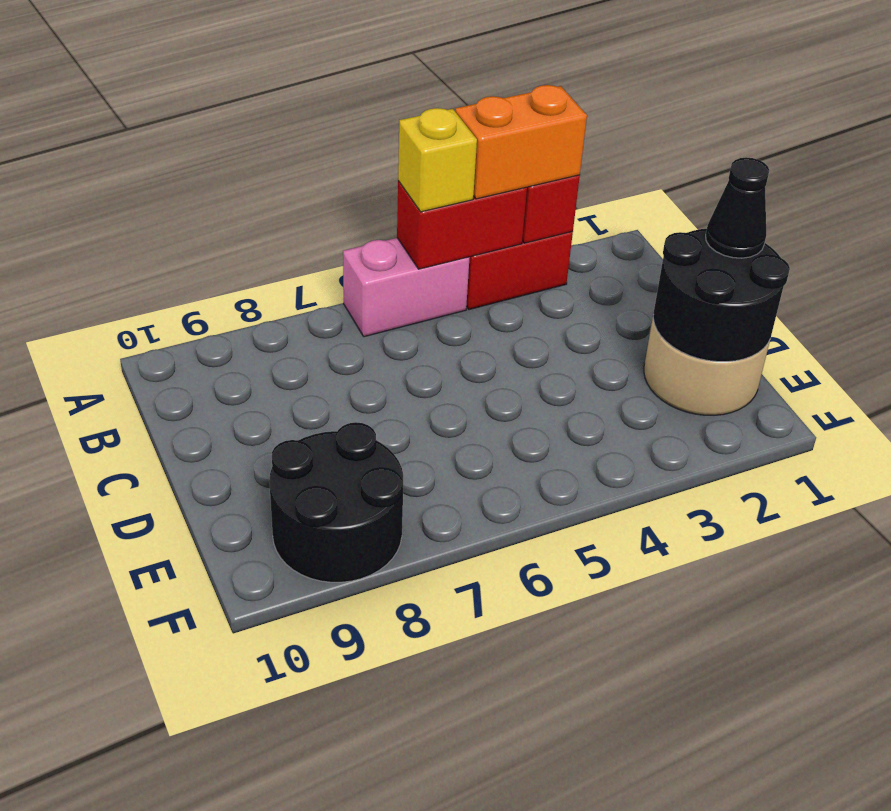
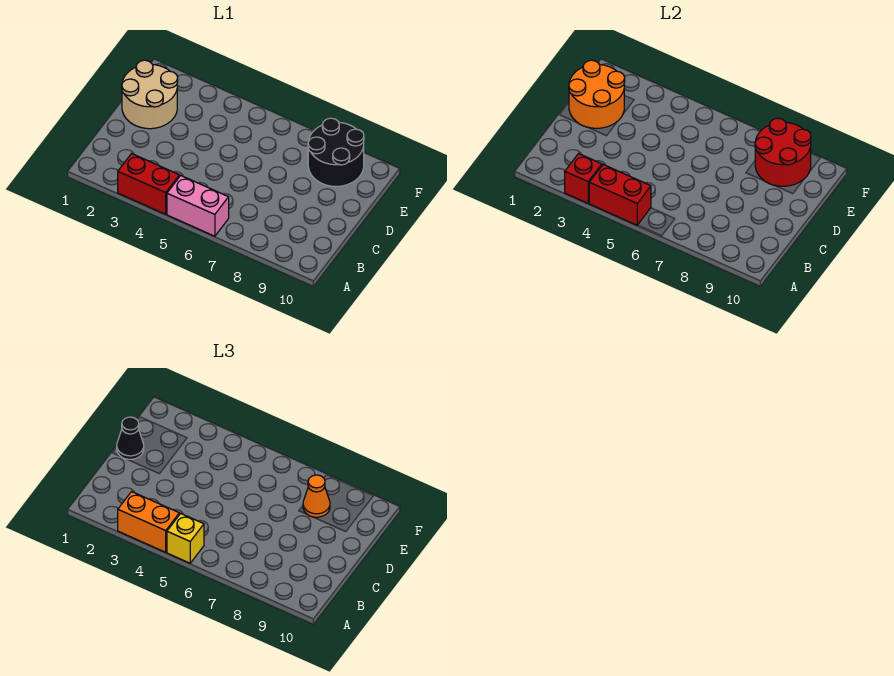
black 2x2 round brick [653,229,790,362] -> orange 2x2 round brick [569,60,625,128]
none -> red 2x2 round brick [755,118,811,186]
none -> orange 1x1 cone [303,475,330,517]

